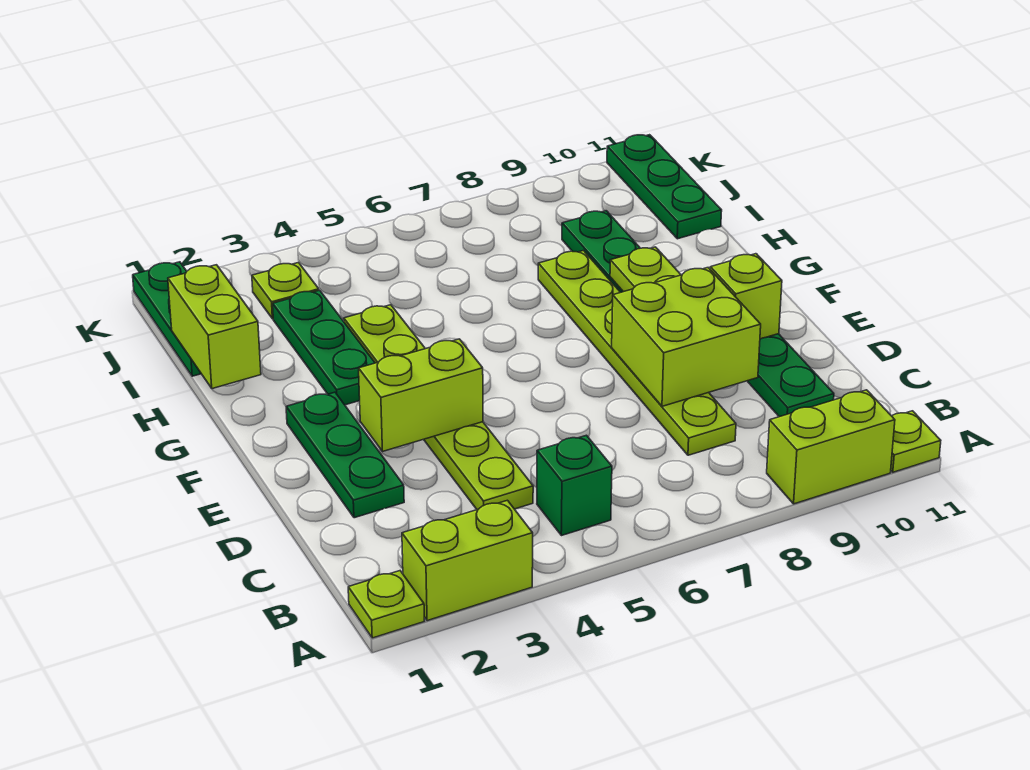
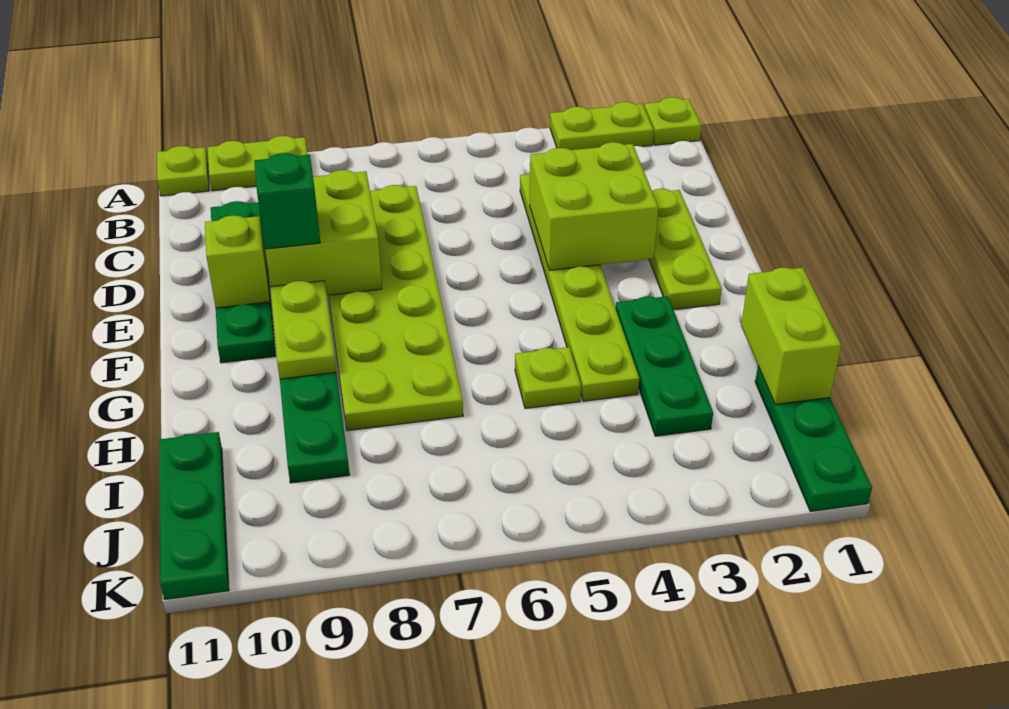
lime 1x2 brick [402,500,533,621] -> lime 1x2 plate [550,102,654,150]
lime 1x2 brick [767,390,895,504] -> lime 1x2 plate [208,136,308,191]
green 1x1 brick [537,435,612,536] -> green 1x1 brick moved to [254,153,320,249]
lime 1x6 plate [538,251,736,455] -> lime 2x6 plate [329,185,463,431]
green 1x3 plate [286,392,404,518] -> lime 1x3 plate [649,189,722,310]
lime 1x2 brick [359,339,483,451] -> lime 2x2 brick [530,142,658,270]
lime 1x1 plate [252,263,319,319] -> lime 1x1 plate moved to [515,347,581,409]

